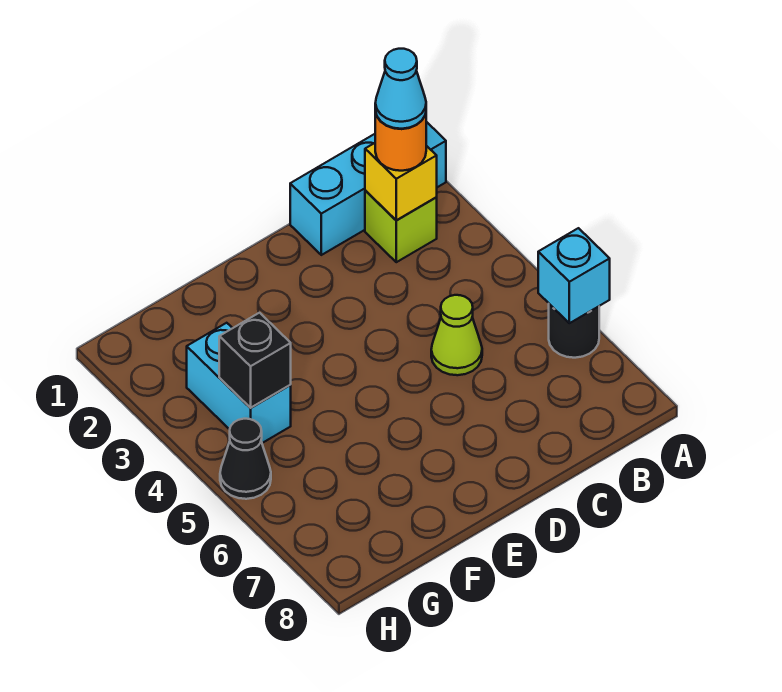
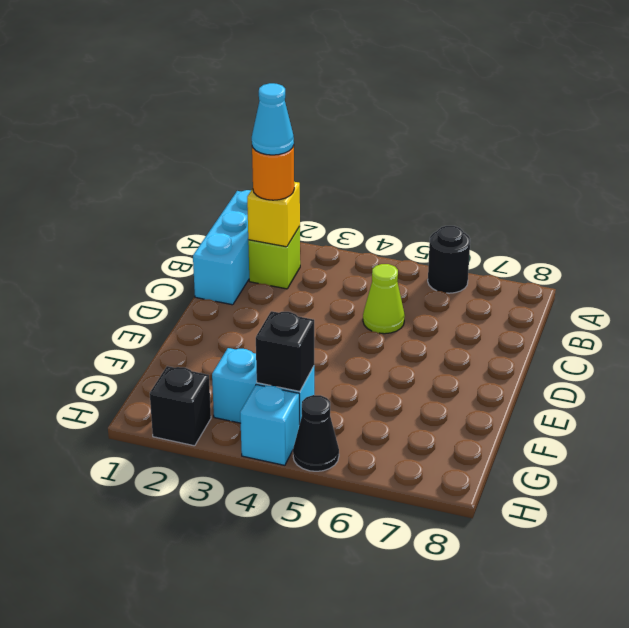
cyan 1x1 brick [538,228,610,323] -> cyan 1x1 brick moved to [240,385,299,465]
none -> black 1x1 brick [150,366,211,446]

